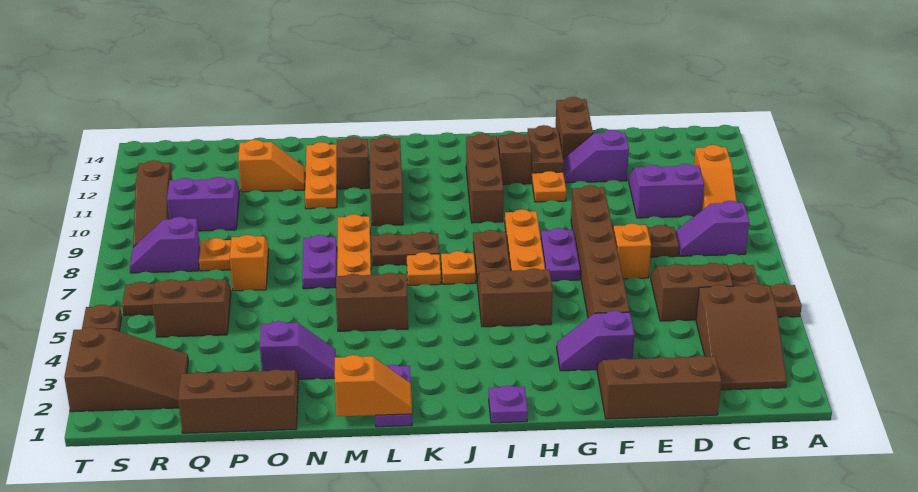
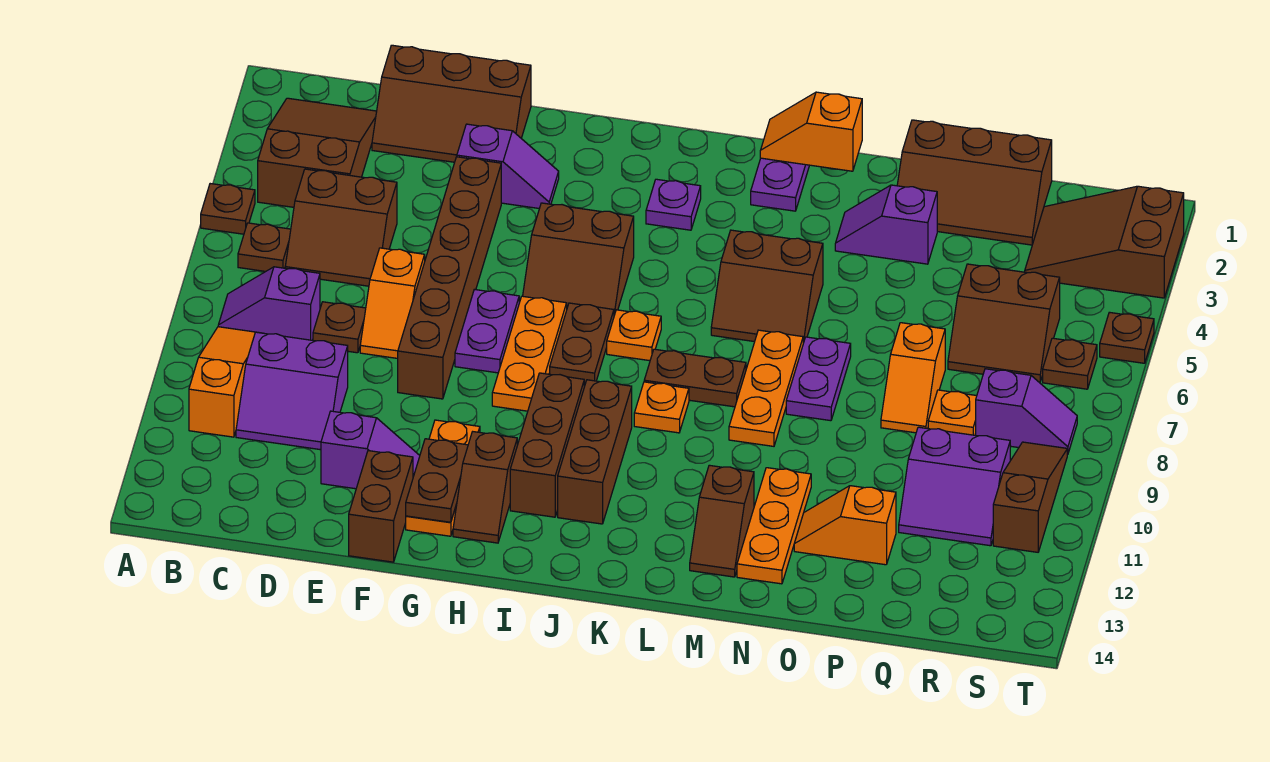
purple 1x2 slope [675,201,749,256] -> purple 1x2 slope turned to [218,267,320,340]
purple 1x1 plate [489,385,528,423] -> purple 1x1 plate moved to [646,179,701,230]
orange 1x1 plate [407,252,441,285] -> orange 1x1 plate moved to [634,382,689,433]
brown 1x3 brick [369,136,403,226] -> brown 1x3 brick moved to [558,380,632,524]

